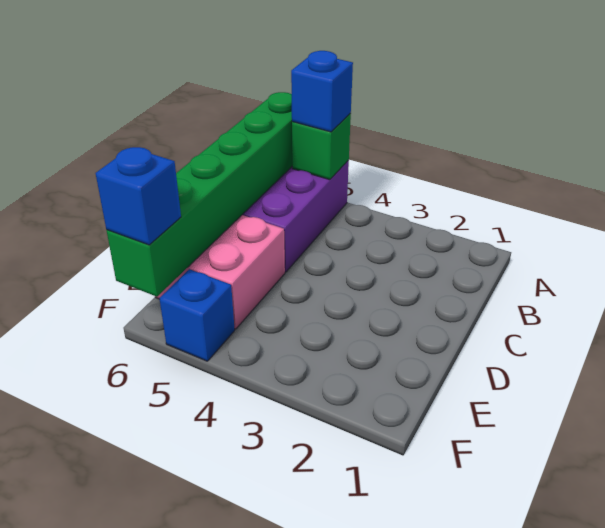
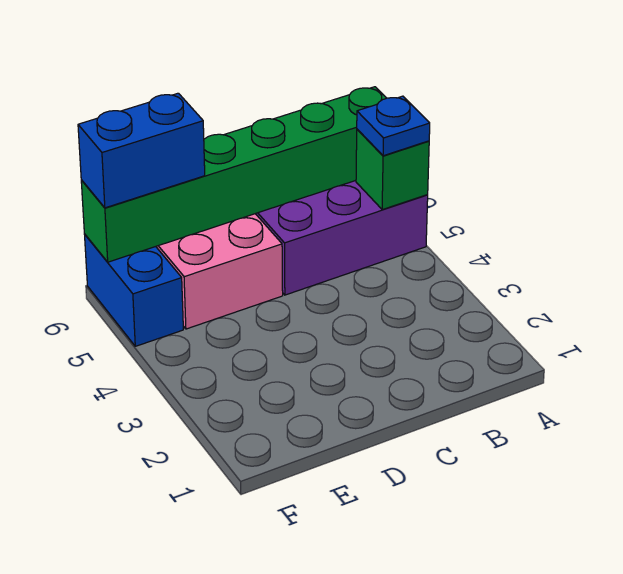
blue 1x1 brick [291,51,353,132] -> blue 1x1 plate [357,96,430,156]
blue 1x1 brick [159,269,235,361] -> blue 1x2 brick [84,234,183,346]
blue 1x1 brick [96,147,181,245] -> blue 1x2 brick [78,93,205,208]

